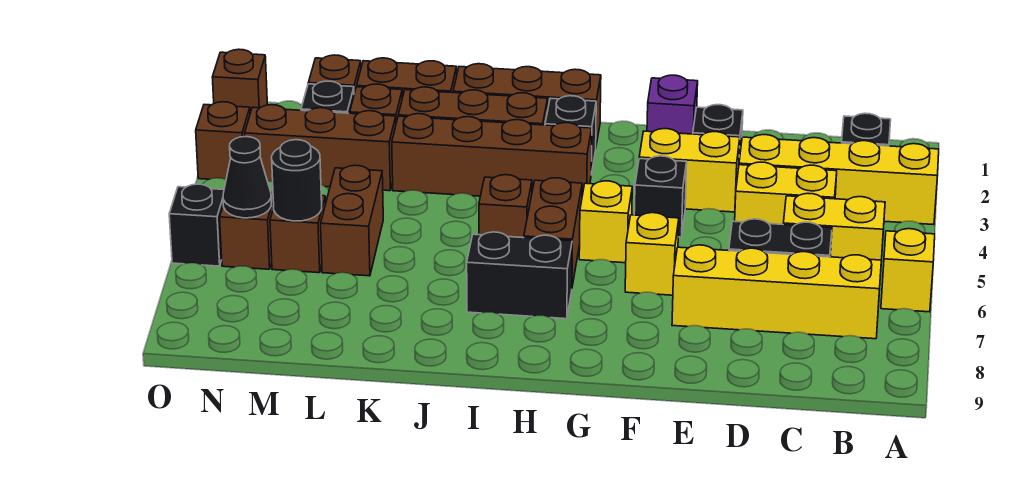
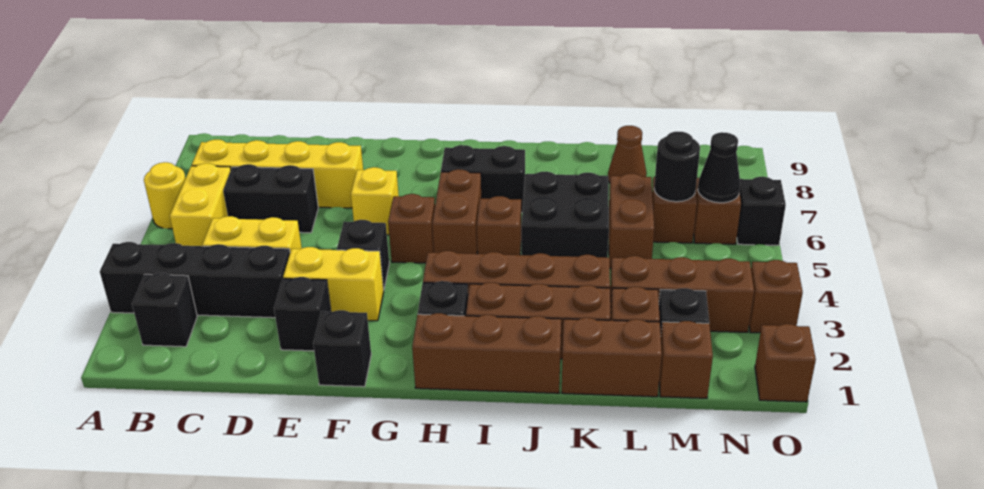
yellow 1x4 brick [739,135,939,225] -> black 1x4 brick [100,242,290,318]
yellow 1x1 brick [881,229,935,312] -> yellow 1x1 round brick [144,162,186,229]
yellow 1x2 brick [783,193,885,276] -> yellow 1x2 brick turned to [170,163,231,246]
purple 1x1 brick [647,75,698,134] -> black 1x1 brick [313,310,371,387]
yellow 1x1 brick [579,181,632,263] -> brown 1x1 brick [388,194,435,263]
none -> black 2x2 brick [521,172,609,258]
none -> brown 1x1 cone [608,126,647,183]

